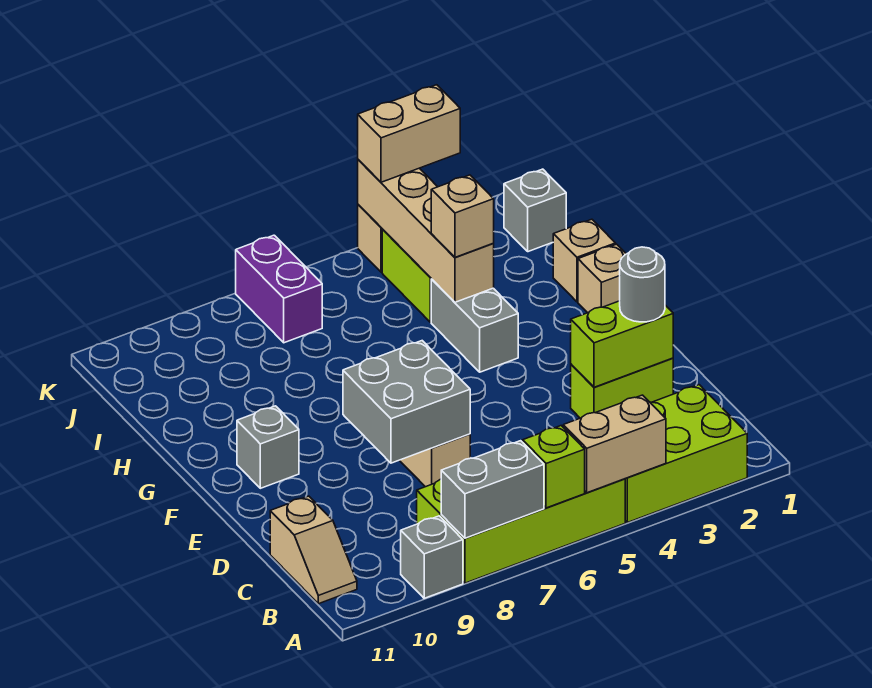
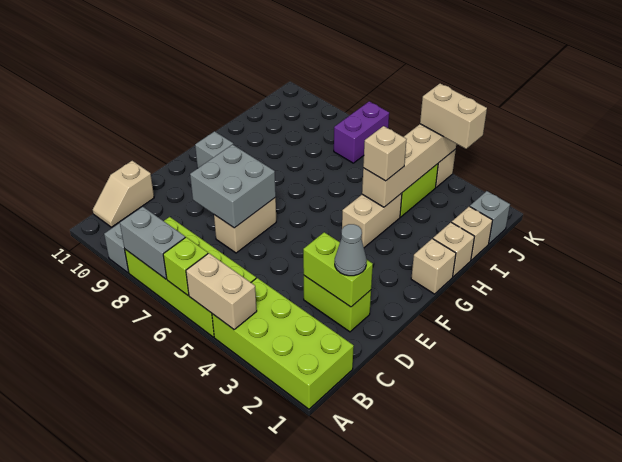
lime 2x3 brick [625,385,747,523] -> lime 2x4 brick [212,278,354,409]
grey 1x1 round brick [620,247,665,322] -> grey 1x1 cone [335,224,367,276]
grey 1x2 brick [431,279,518,372] -> tan 1x2 brick [342,193,402,248]
none -> tan 1x1 brick [452,206,493,260]

